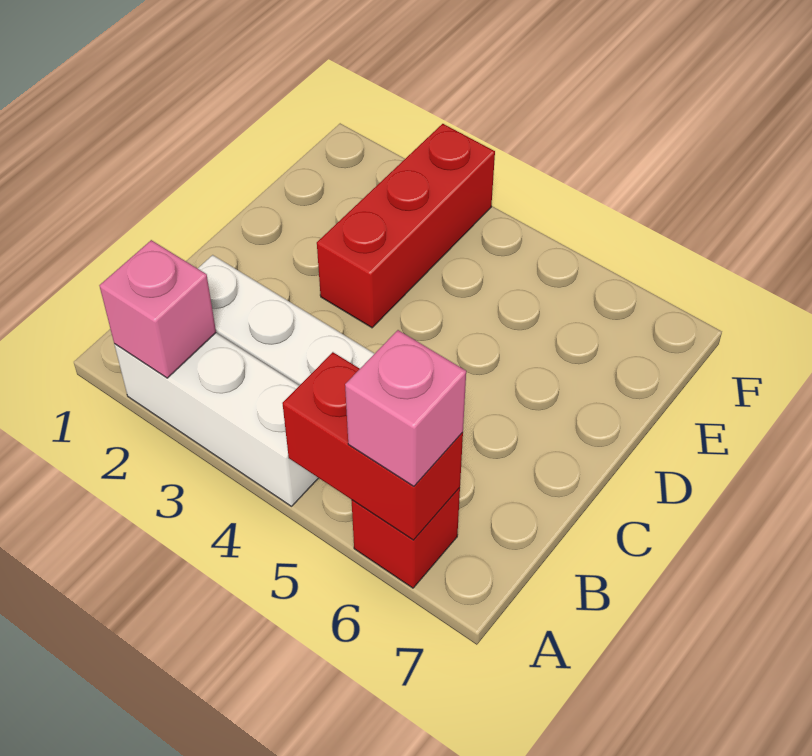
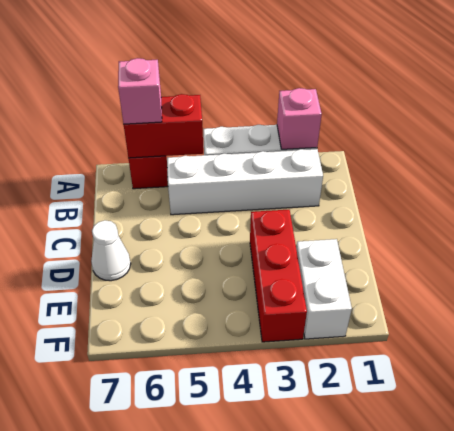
none -> white 1x1 cone [91,220,131,281]
none -> white 1x2 brick [296,239,352,339]

